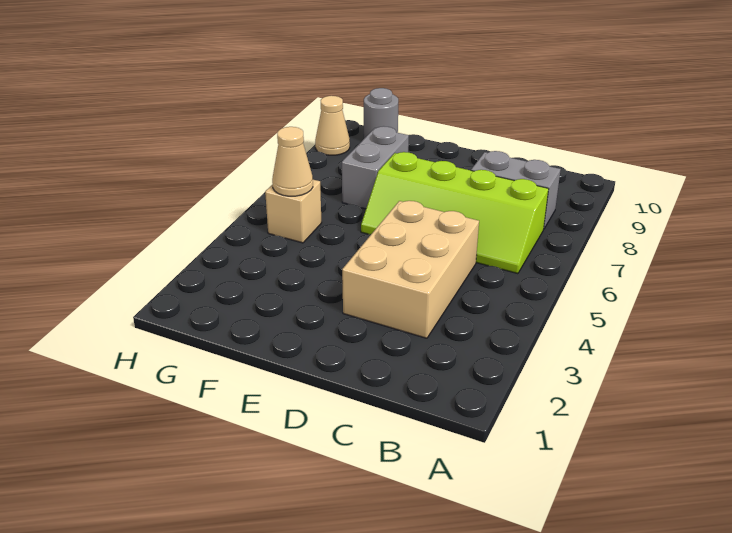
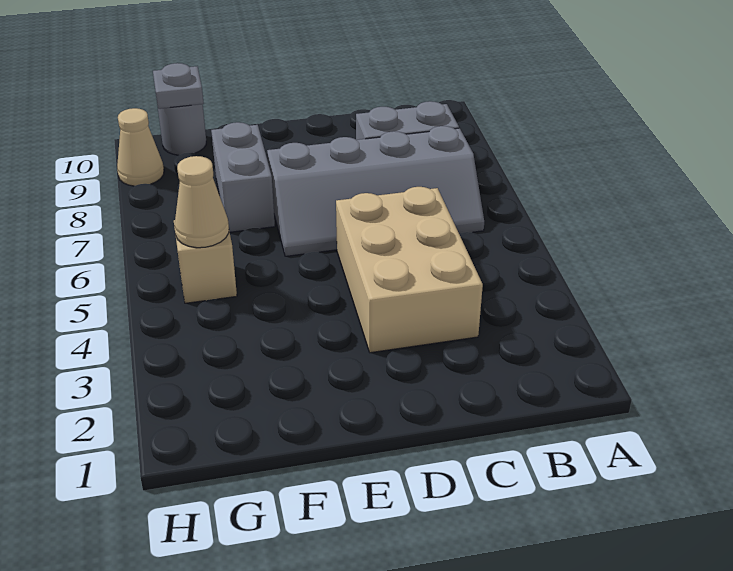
lime 2x4 slope [361,152,549,274] -> grey 2x4 slope [267,126,484,256]
none -> grey 1x1 plate [153,63,204,109]

